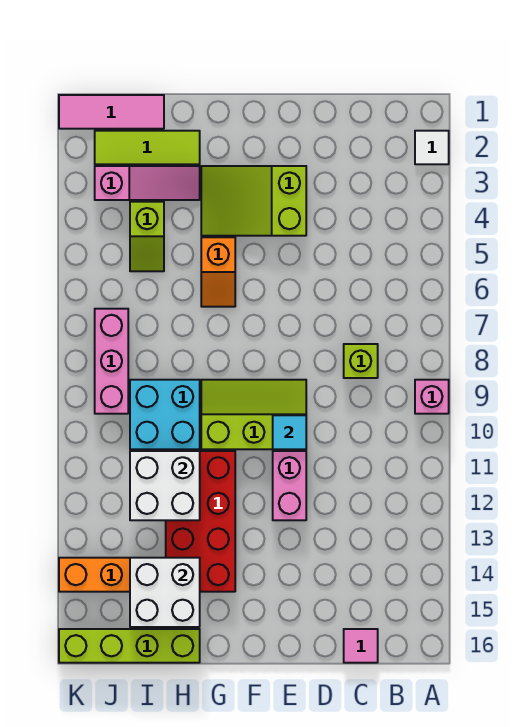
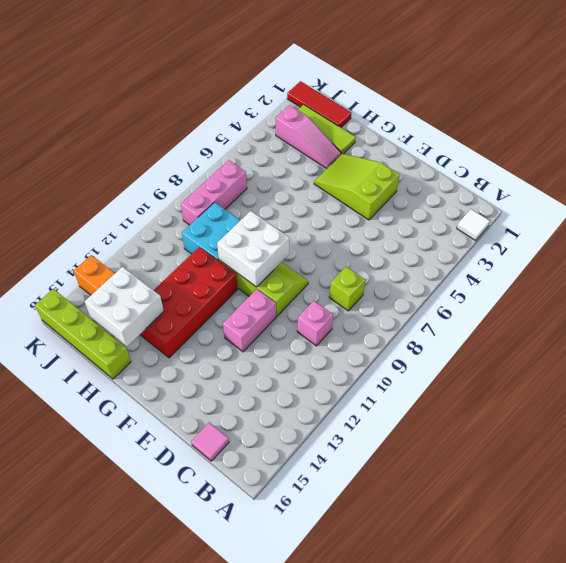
pink 1x1 brick [415,380,449,414] -> pink 1x1 brick moved to [297,301,333,346]
cyan 1x1 tile [273,415,306,449] -> none
orange 1x2 slope [201,237,235,307] -> none
white 2x2 brick [130,451,200,520] -> white 2x2 brick moved to [217,211,289,287]
pink 1x3 tile [59,95,164,129] -> red 1x3 tile [287,81,351,127]
lime 1x2 slope [130,202,164,271] -> none

